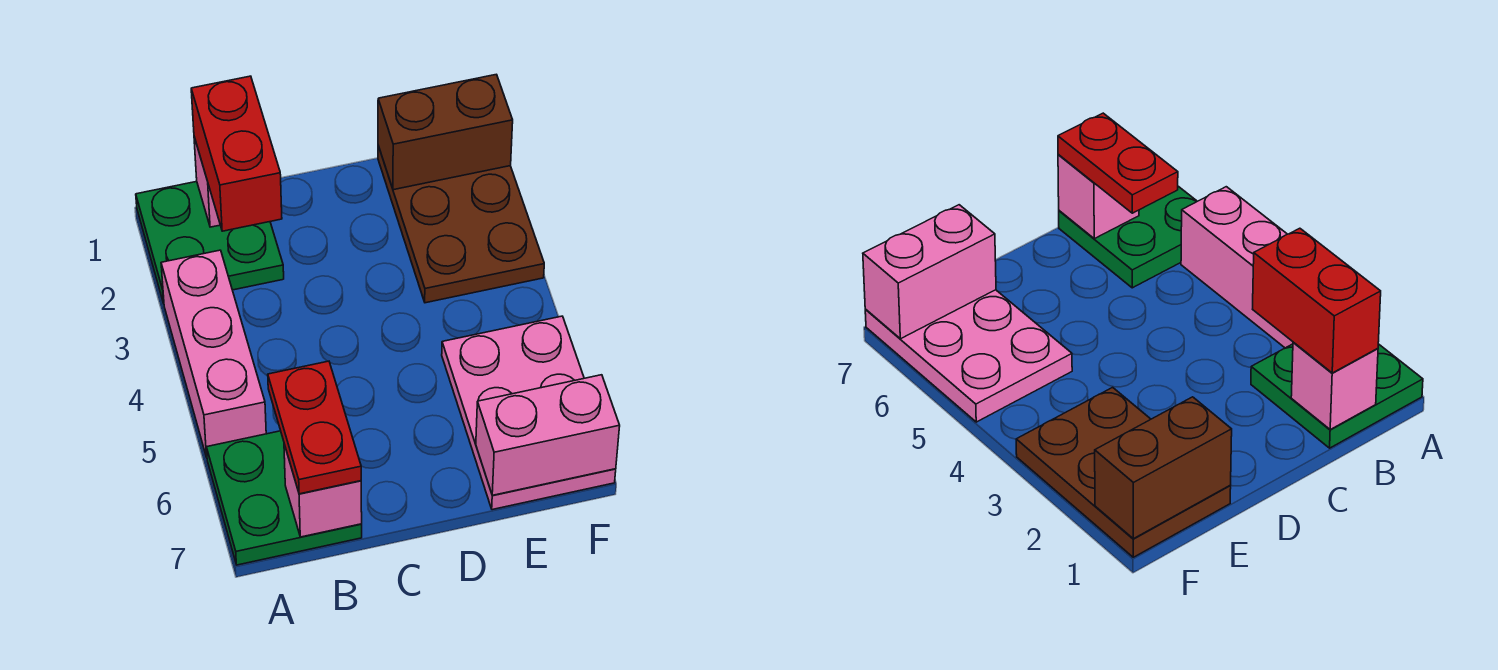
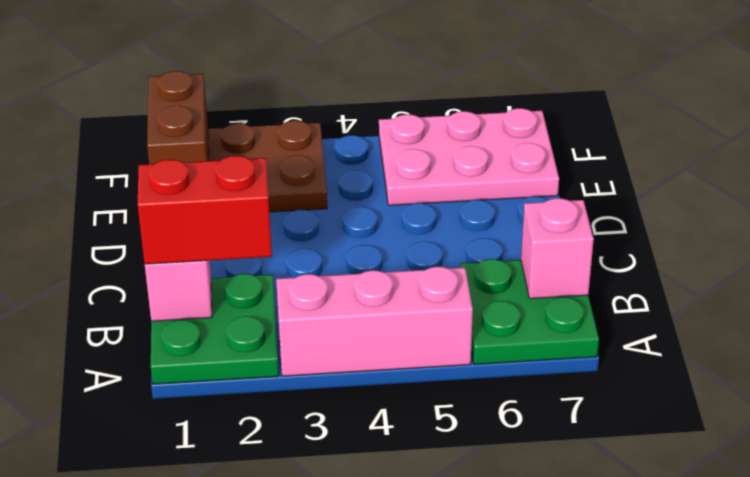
red 1x2 plate [268,361,361,494] -> none
pink 1x2 brick [476,375,620,495] -> none

